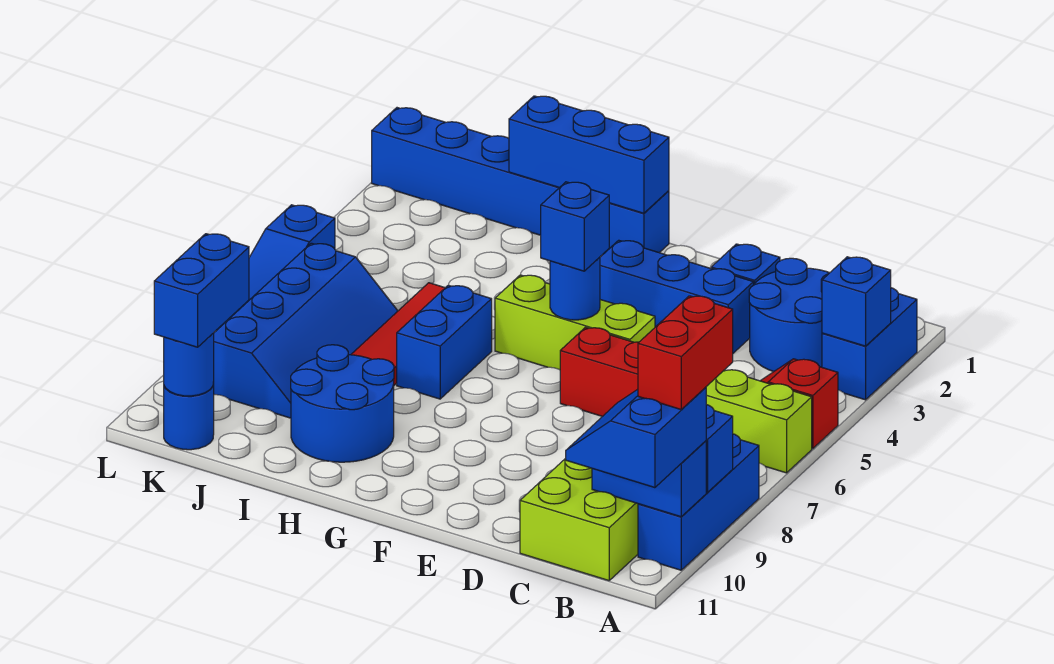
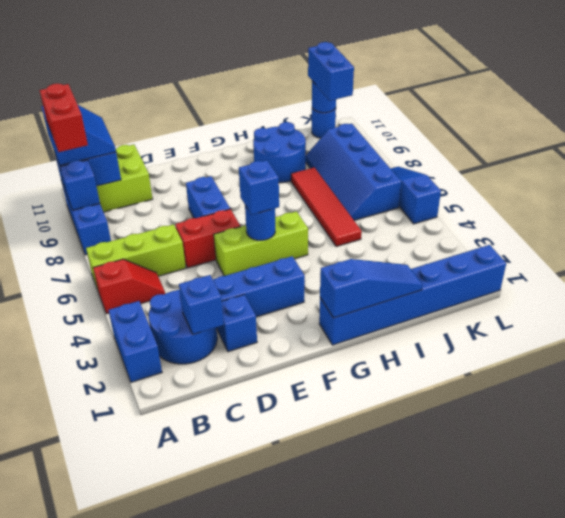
blue 1x1 brick [822,257,891,346] -> blue 1x1 brick moved to [179,275,224,334]
blue 1x3 brick [509,96,669,213] -> blue 1x3 slope [320,259,423,318]
blue 1x2 brick [397,285,492,399] -> blue 1x2 brick moved to [186,176,230,218]

